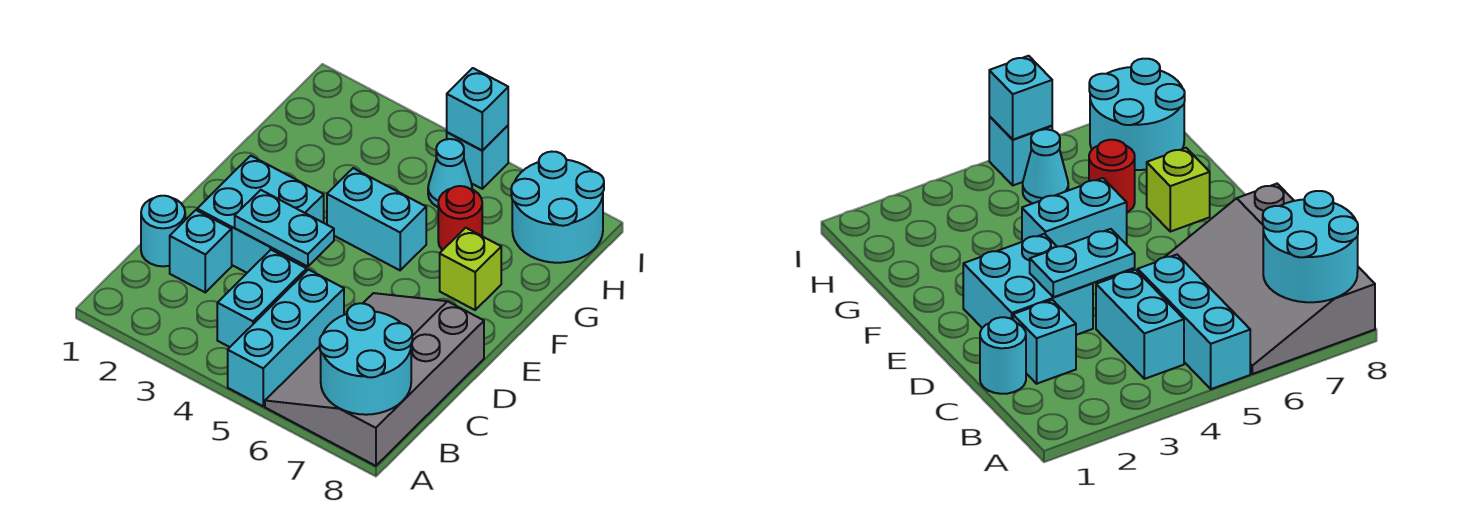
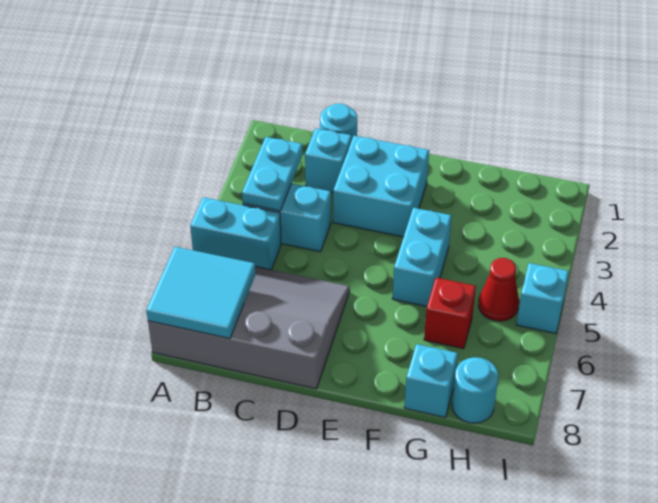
cyan 1x3 brick [228,270,344,406] -> cyan 1x2 brick [190,197,281,270]
cyan 2x2 round brick [320,303,412,415] -> cyan 2x2 tile [146,247,256,339]
cyan 1x2 plate [235,190,334,267] -> cyan 1x2 plate moved to [242,137,303,211]
lime 1x1 brick [440,228,501,310] -> none
red 1x1 round brick [438,186,482,250] -> red 1x1 brick [424,278,476,349]
cyan 1x1 cone [428,139,472,207] -> red 1x1 cone [478,258,519,321]
cyan 2x2 round brick [511,152,604,263] -> cyan 1x1 round brick [452,357,498,423]
cyan 1x1 brick [447,68,508,151] -> cyan 1x1 brick moved to [404,344,458,418]

